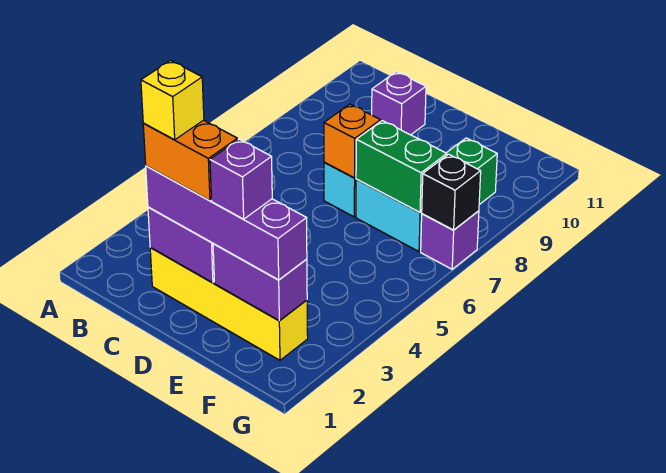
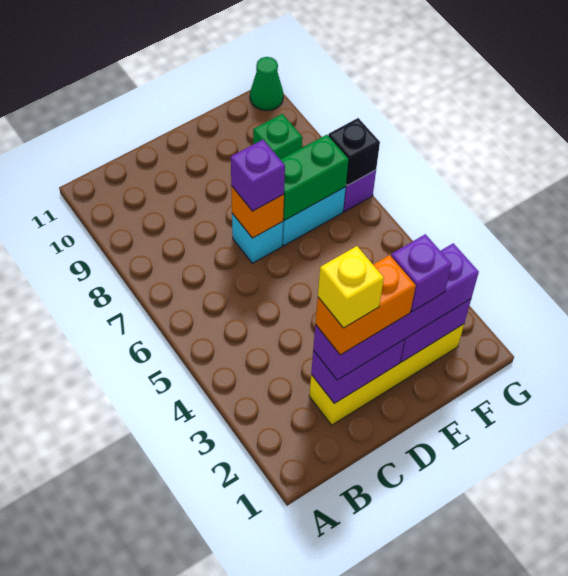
purple 1x1 brick [372,72,426,135] -> purple 1x1 brick moved to [231,140,285,211]
none -> green 1x1 cone [250,57,283,111]

